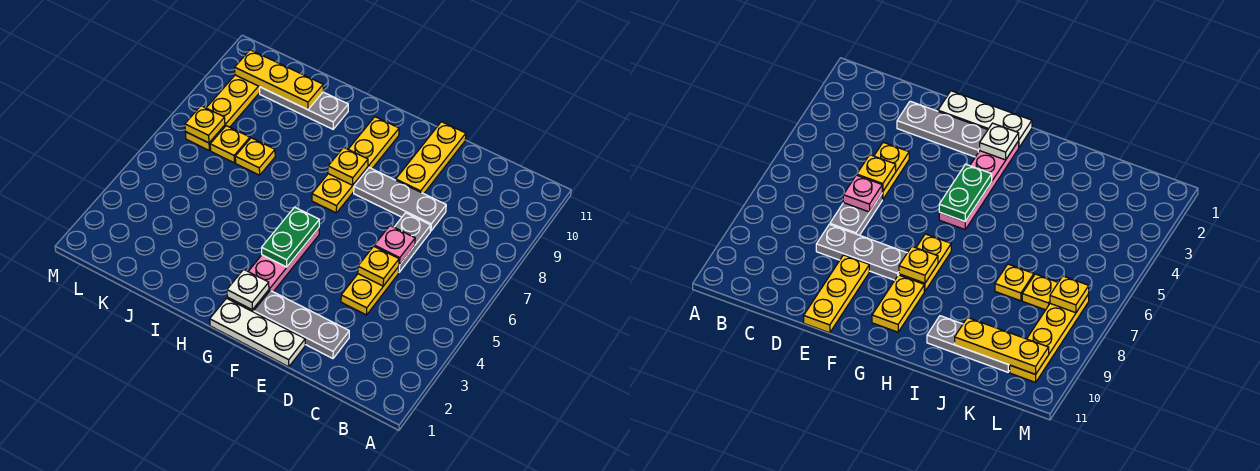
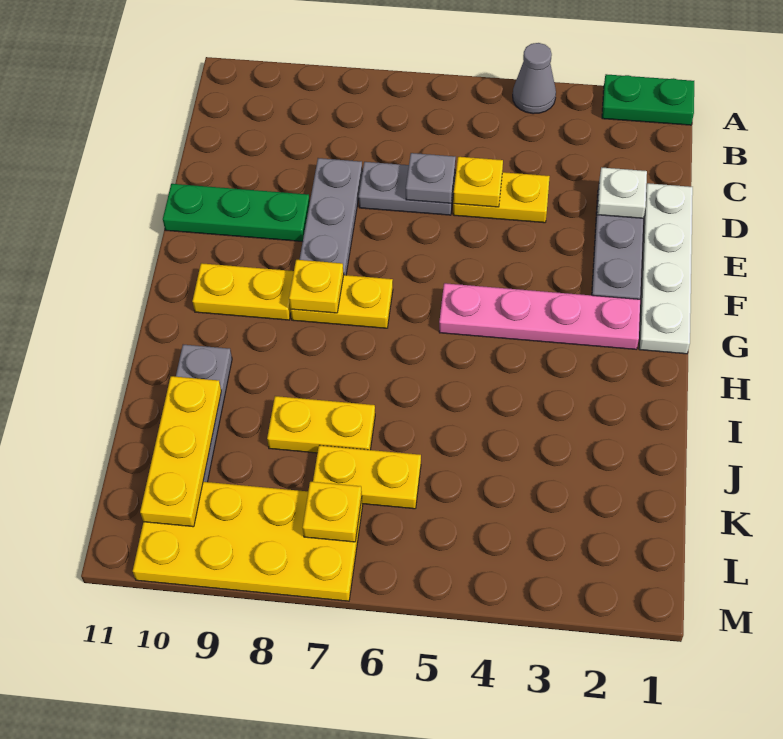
none -> grey 1x1 cone [513,43,556,114]
pink 1x1 plate [374,226,415,265] -> grey 1x1 plate [406,153,456,203]
white 1x3 plate [210,298,305,367] -> white 1x4 plate [639,183,693,354]
yellow 1x3 plate [396,122,466,194] -> green 1x3 plate [163,184,310,242]
white 1x1 plate [227,269,269,310] -> white 1x1 plate moved to [597,167,647,218]
green 1x2 plate [262,207,319,267] -> green 1x2 plate moved to [602,74,694,125]
yellow 1x1 plate [235,138,275,175] -> yellow 1x2 plate [267,396,375,453]
yellow 1x1 plate [210,126,250,163] -> yellow 1x2 plate [313,445,421,509]
yellow 1x4 plate [185,75,260,150] -> yellow 2x4 plate [133,482,363,601]

